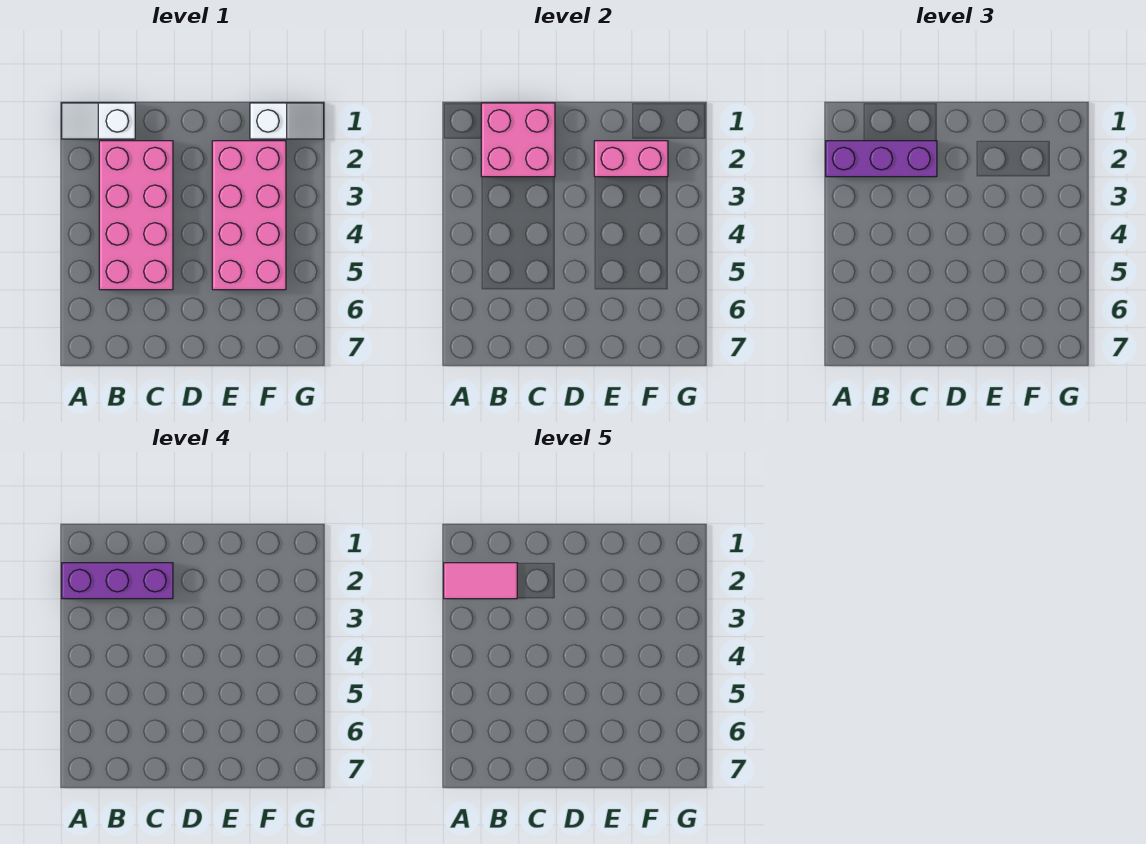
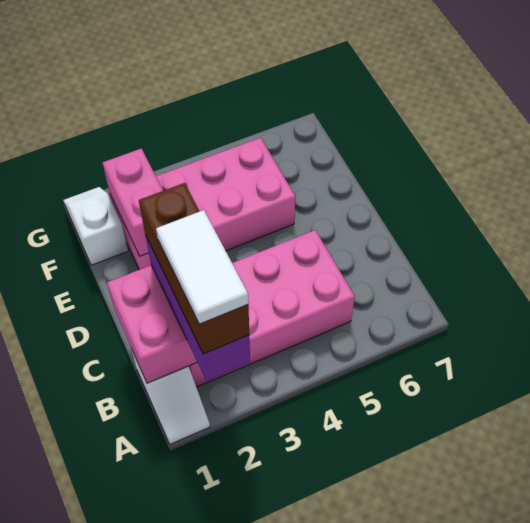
purple 1x3 brick [62,563,173,599] -> brown 1x3 brick [139,183,249,354]
pink 1x2 tile [444,563,517,599] -> white 1x2 tile [156,210,248,324]

